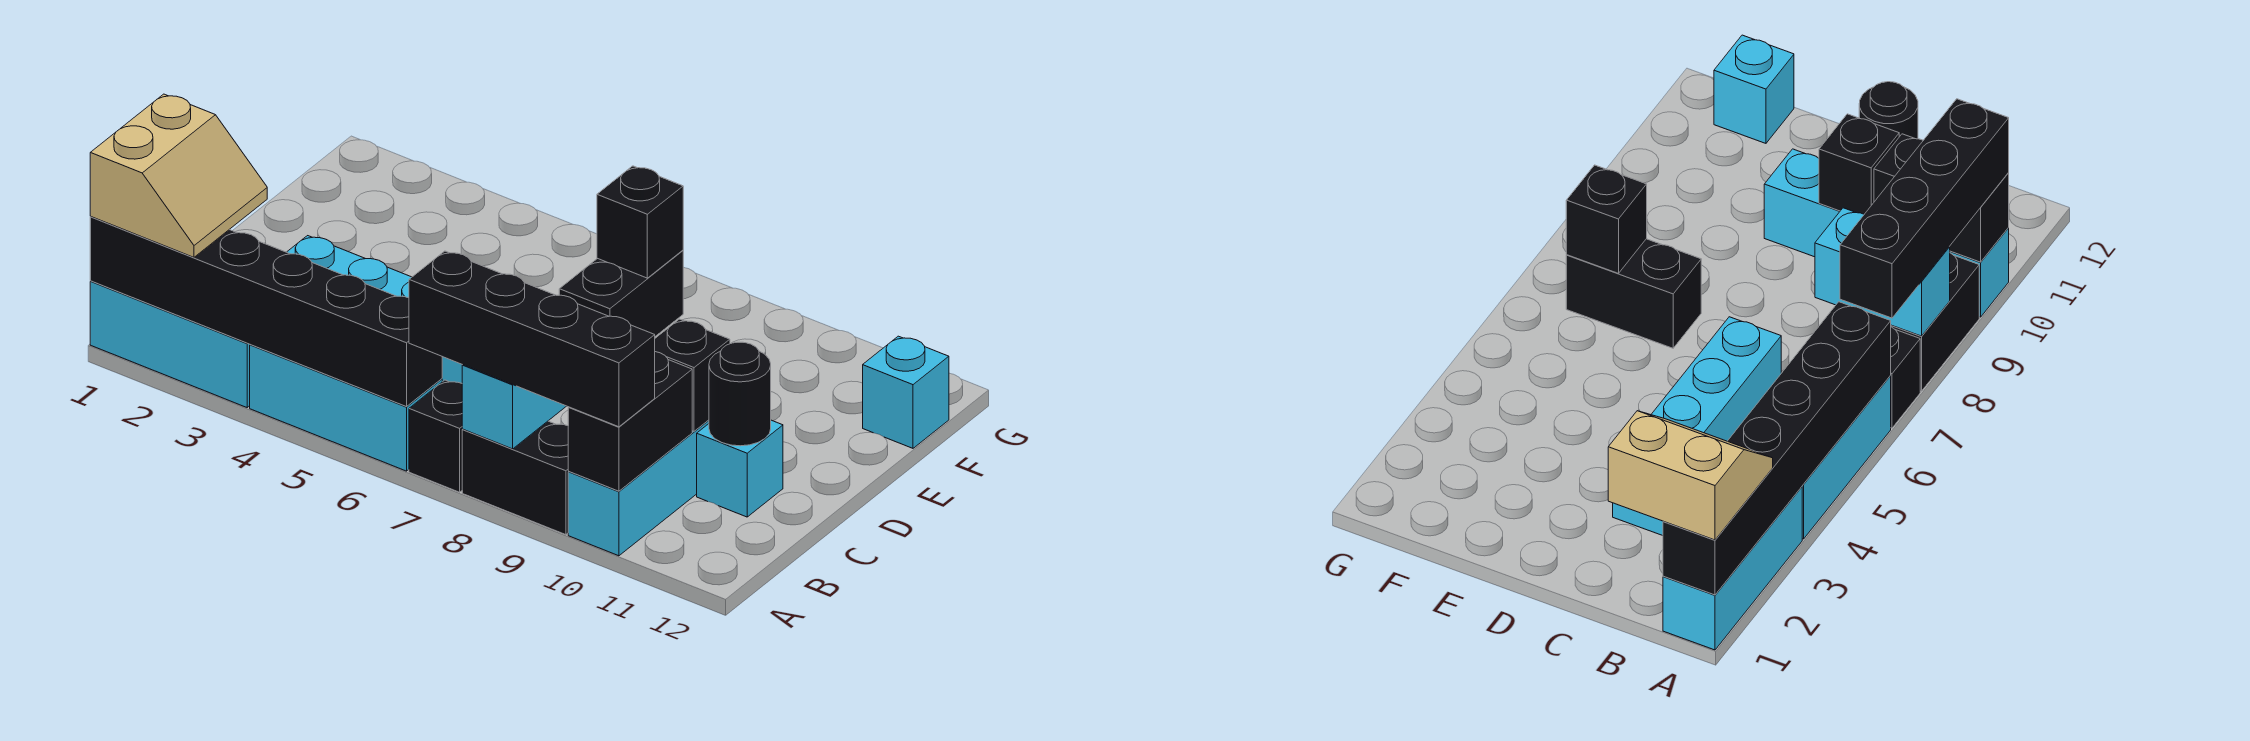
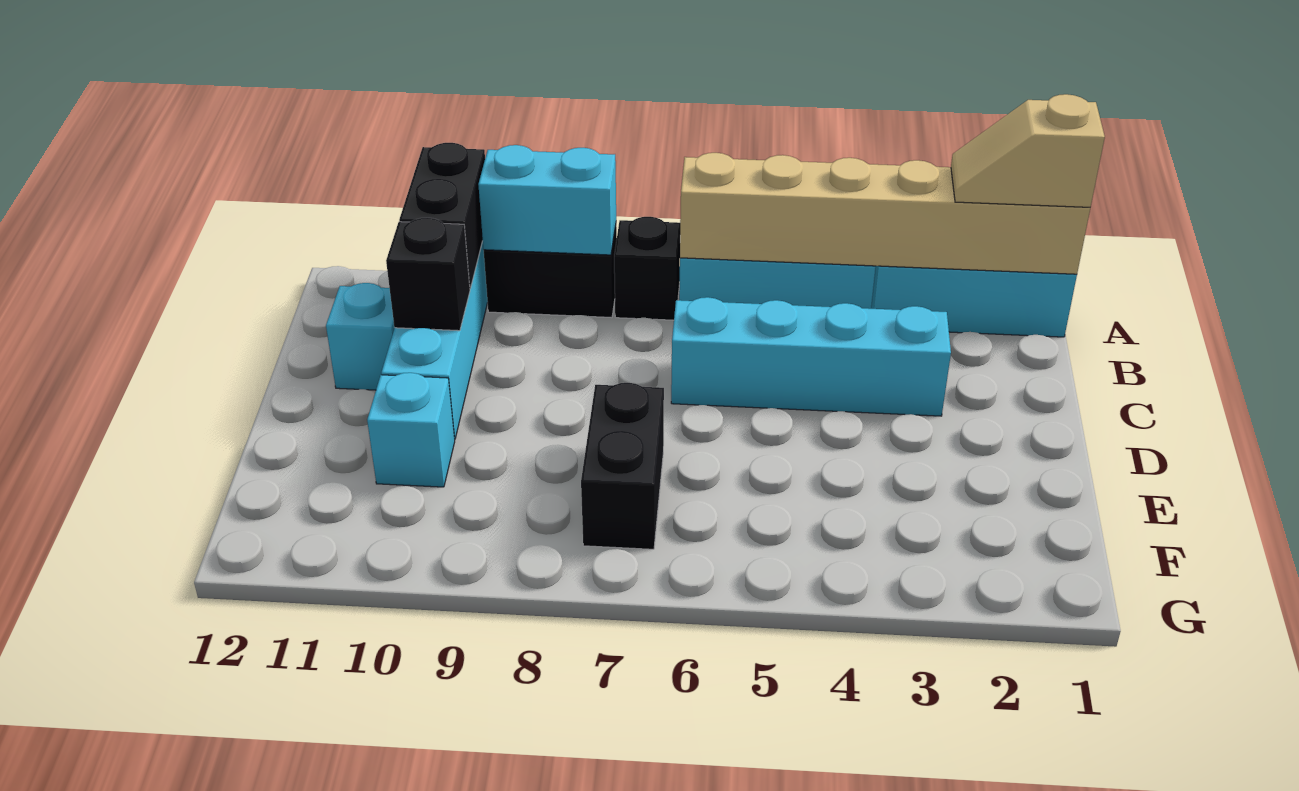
black 1x6 brick [90,217,442,407] -> tan 1x6 brick [680,153,1090,274]
tan 2x2 slope [90,94,267,257] -> tan 1x2 slope [951,94,1105,207]
black 1x4 brick [409,251,655,427] -> none
cyan 1x2 brick [462,365,566,449] -> cyan 1x2 brick turned to [478,145,616,255]
black 1x1 round brick [709,342,771,446] -> none
black 1x1 brick [597,166,683,278] -> none
cyan 1x1 brick [863,336,949,448] -> cyan 1x1 brick moved to [367,373,455,487]

